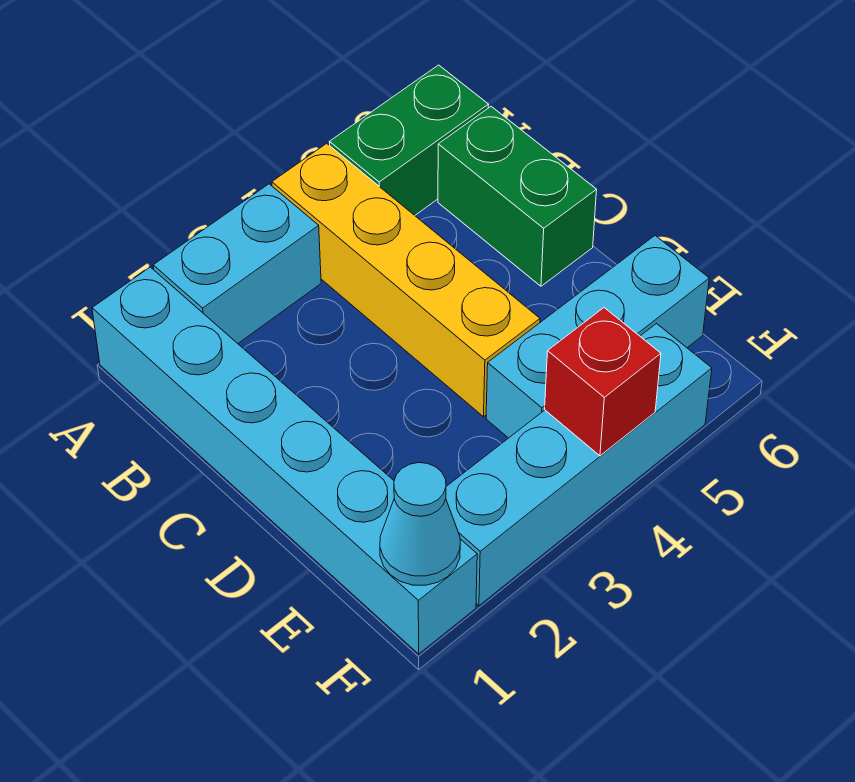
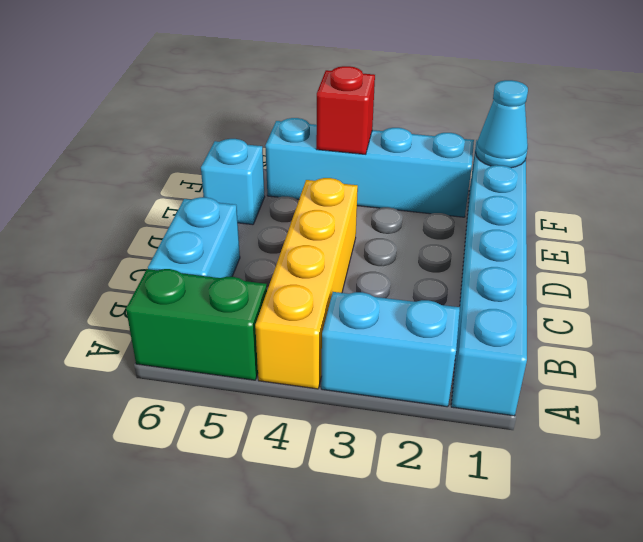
green 1x2 brick [438,107,597,286] -> cyan 1x2 brick [148,197,240,278]
cyan 1x3 brick [486,236,709,438] -> cyan 1x1 brick [201,139,265,225]

